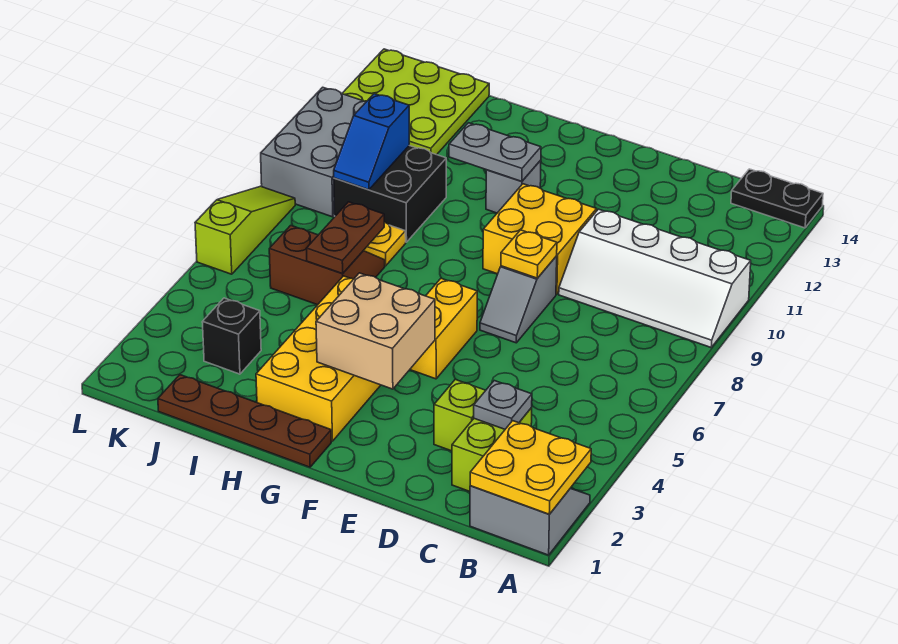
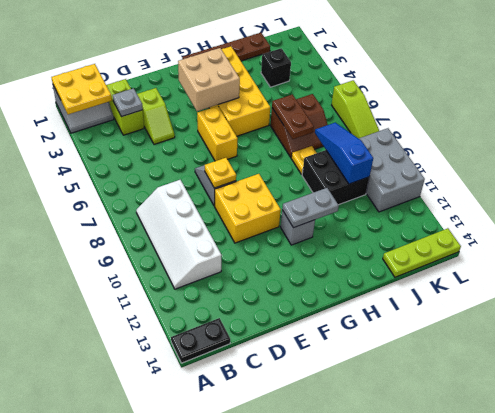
white 2x4 slope [559,209,751,347] -> white 2x4 slope turned to [136,180,222,289]
blue 1x2 slope [334,94,409,190] -> blue 1x3 slope [315,122,373,184]
lime 3x3 plate [342,49,489,155] -> lime 1x3 plate [383,228,461,277]

